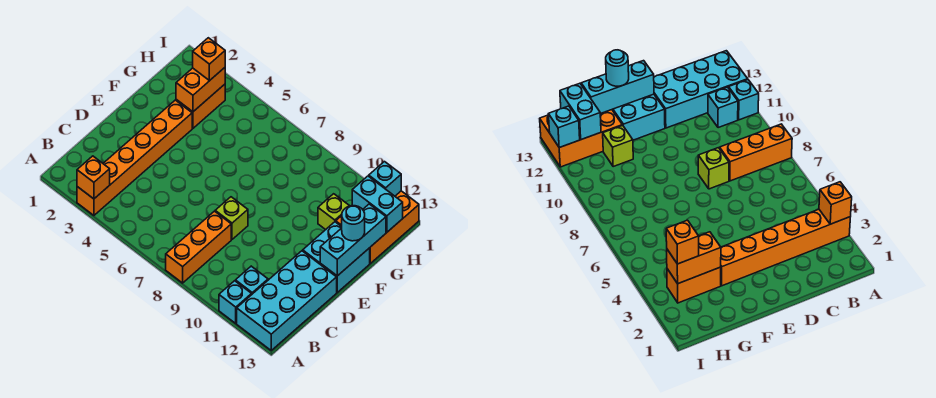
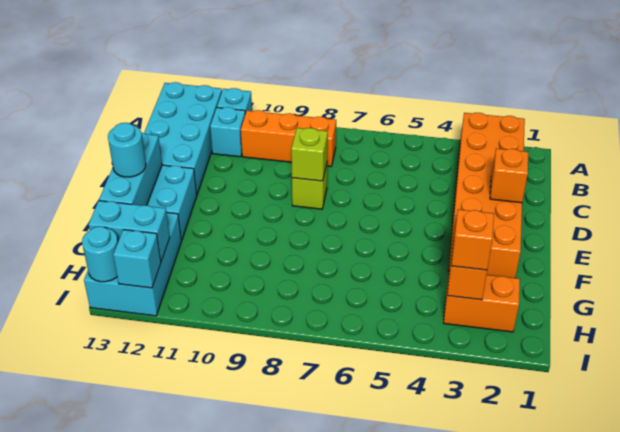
orange 1x6 brick [77,100,192,215] -> orange 2x6 brick [448,113,525,278]
orange 1x1 brick [77,156,110,199] -> orange 1x1 brick moved to [490,149,528,203]
orange 1x3 brick [166,211,231,283] -> orange 1x3 brick turned to [241,110,336,166]
orange 1x2 brick [176,84,225,128] -> orange 1x2 brick turned to [444,275,520,332]
lime 1x1 brick [318,194,349,230] -> lime 1x1 brick moved to [291,128,328,181]
orange 2x3 brick [336,191,419,263] -> cyan 2x3 brick [84,212,181,316]
none -> cyan 1x1 round brick [82,227,118,282]

